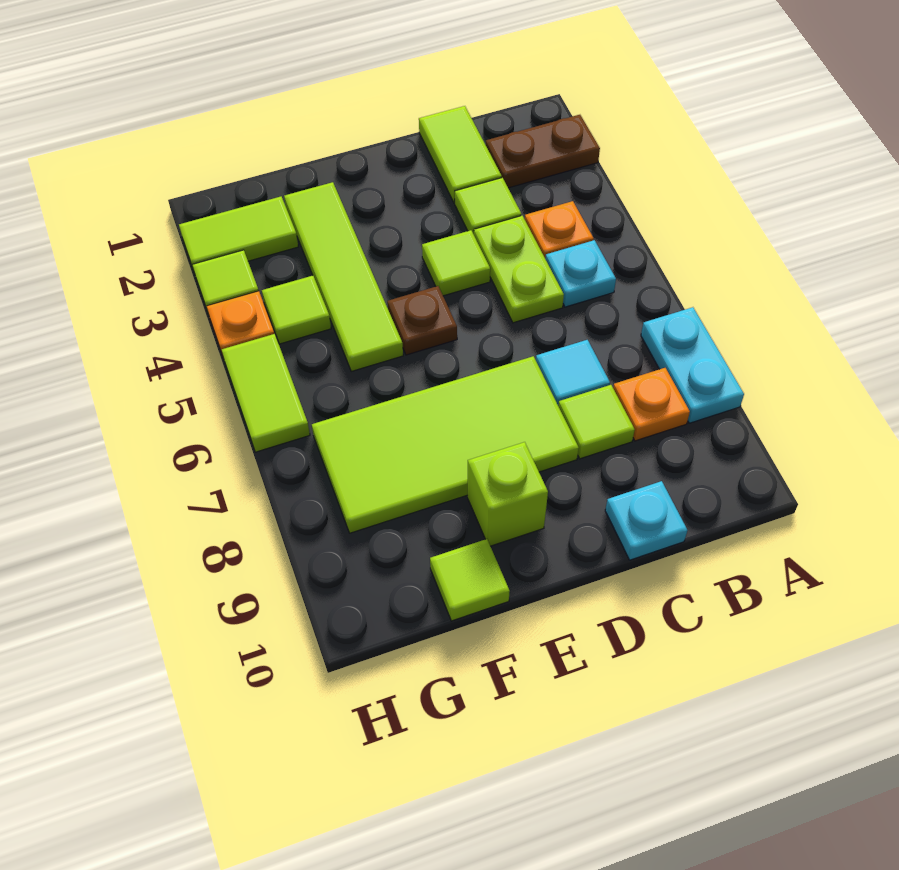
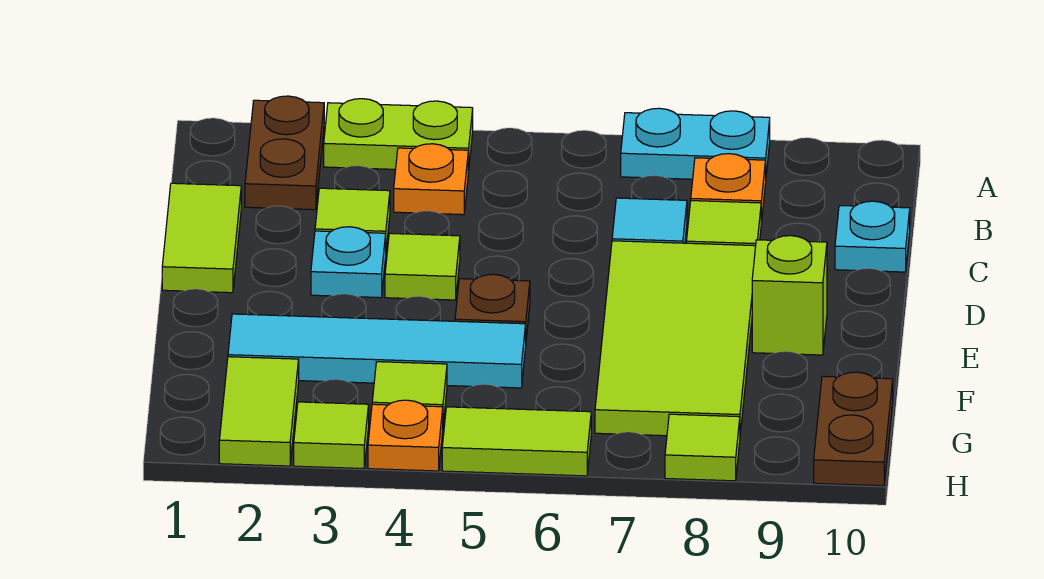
cyan 1x1 plate [545,240,616,307] -> cyan 1x1 plate moved to [311,227,386,298]
lime 1x2 tile [419,106,502,203] -> lime 1x2 tile turned to [162,183,241,293]
lime 1x2 plate [474,216,564,323] -> lime 1x2 plate moved to [324,99,473,172]
lime 1x4 tile [284,182,403,371] -> cyan 1x4 tile [228,314,526,388]
lime 1x1 tile [430,539,510,621] -> lime 1x1 tile moved to [665,414,740,481]
none -> brown 1x2 plate [814,372,893,486]

